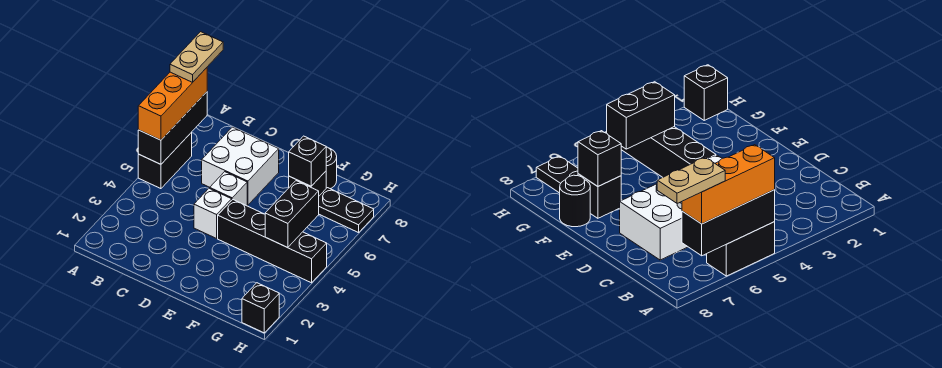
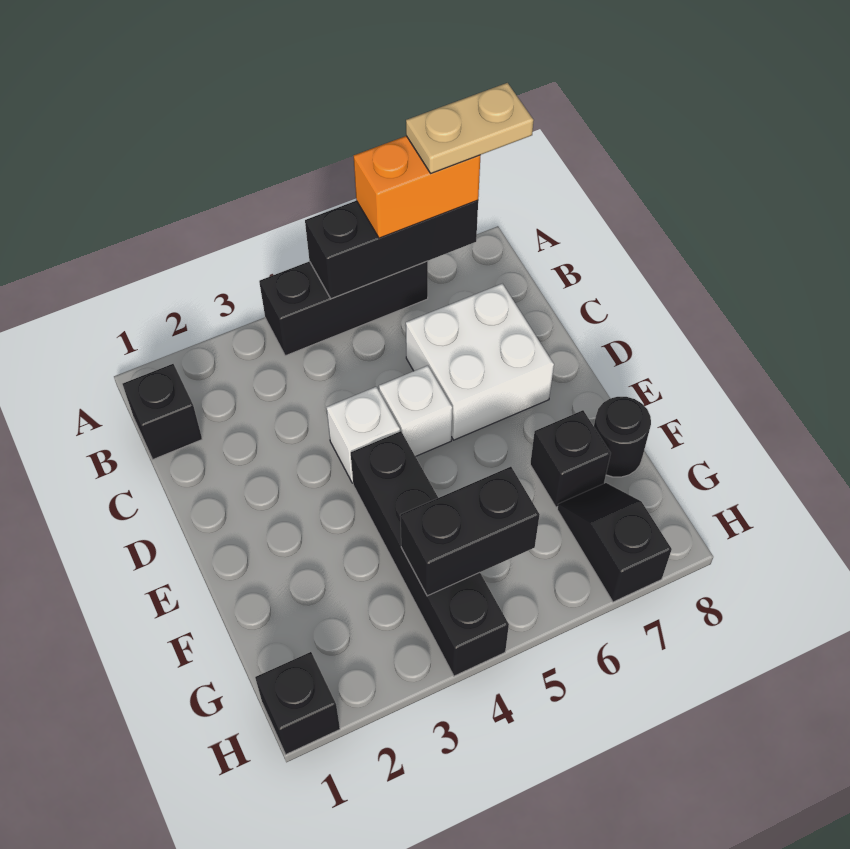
black 1x2 brick [138,132,192,189] -> black 1x3 brick [259,261,428,356]
orange 1x3 brick [138,68,207,140] -> orange 1x2 brick [354,136,480,238]
black 1x1 brick [289,136,326,186] -> black 1x1 brick moved to [123,364,202,459]
black 1x2 plate [319,188,374,233] -> black 1x2 slope [557,483,672,602]

